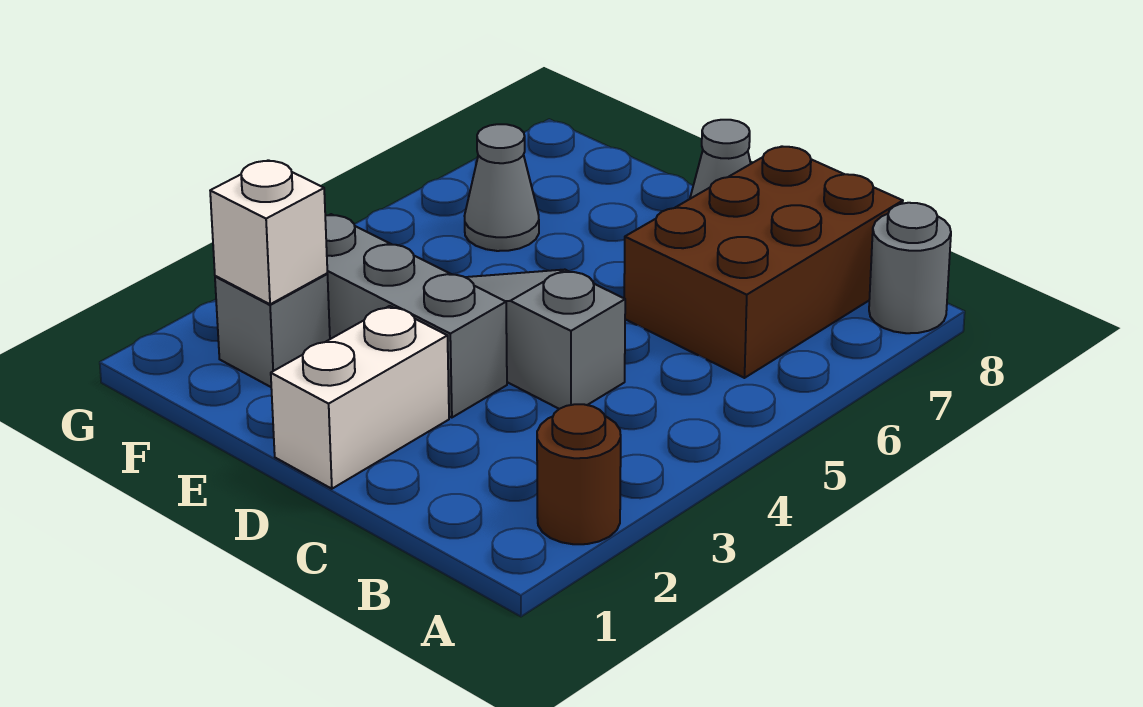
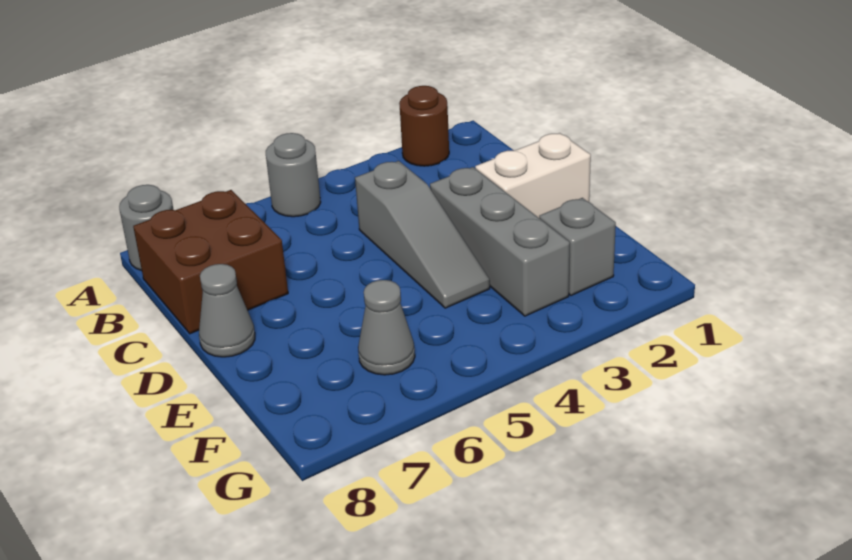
none -> grey 1x1 round brick [266,133,321,217]
brown 2x3 brick [624,146,903,378] -> brown 2x2 brick [133,190,288,334]
white 1x1 brick [210,160,327,304] -> none

